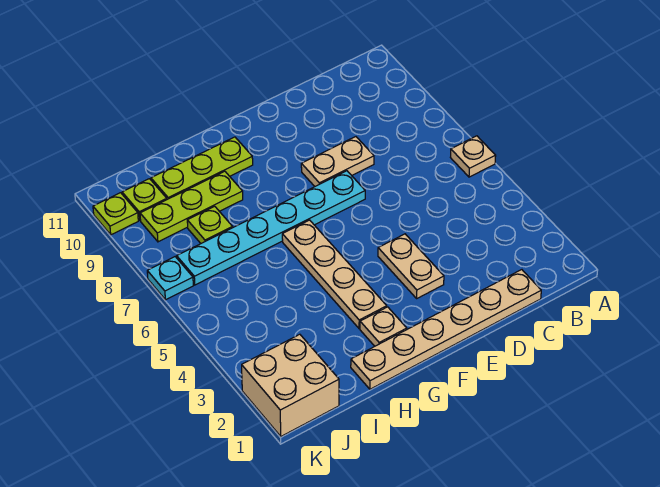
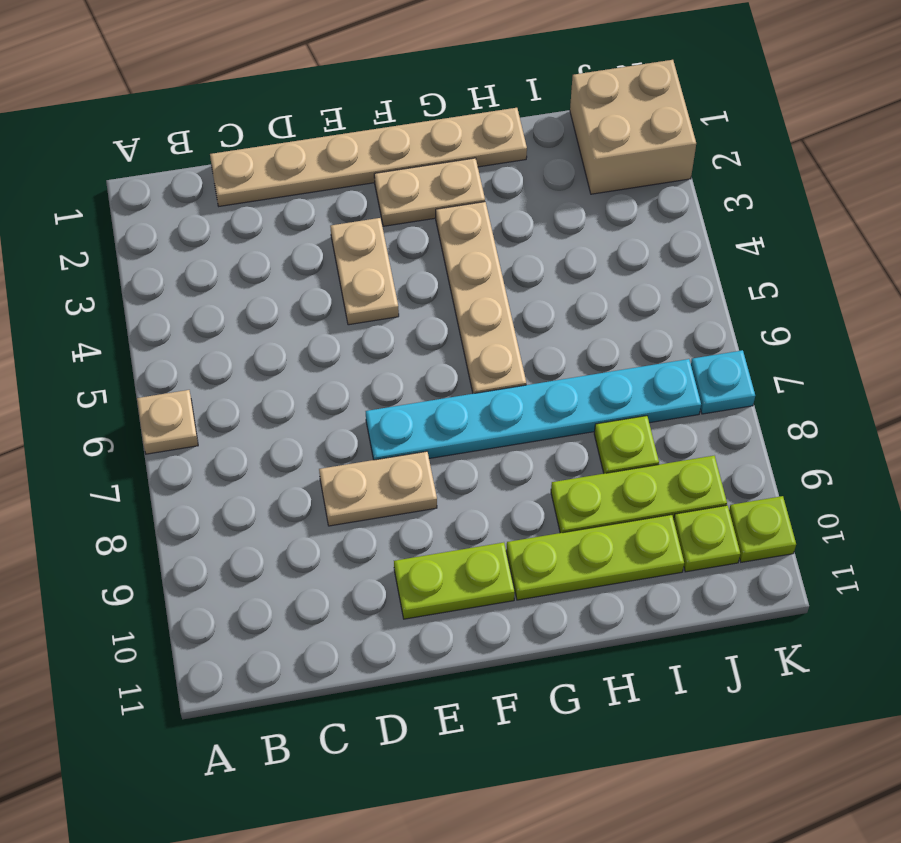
none -> lime 1x2 plate [394,542,515,619]
tan 1x1 plate [360,307,407,346] -> tan 1x2 plate [374,158,485,226]

